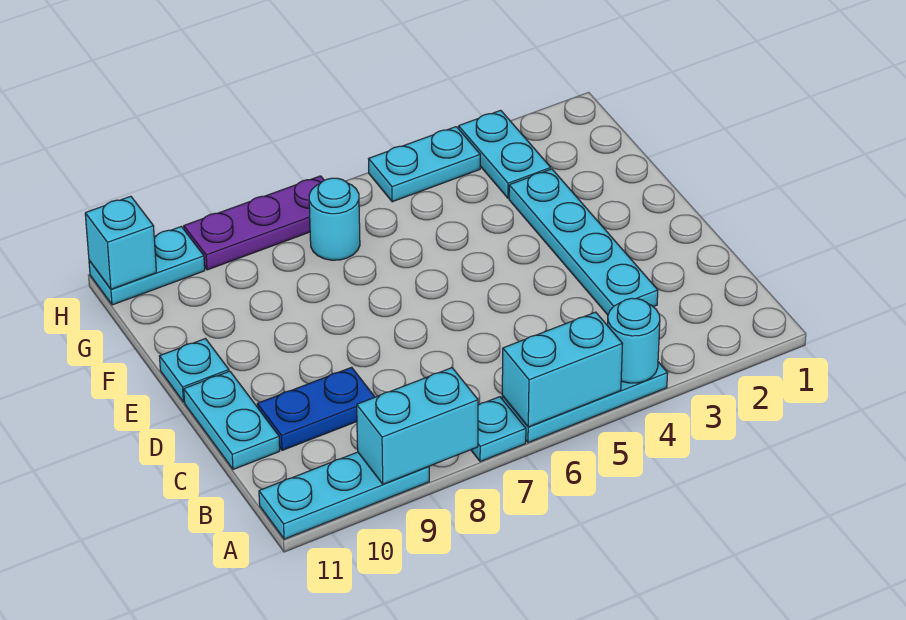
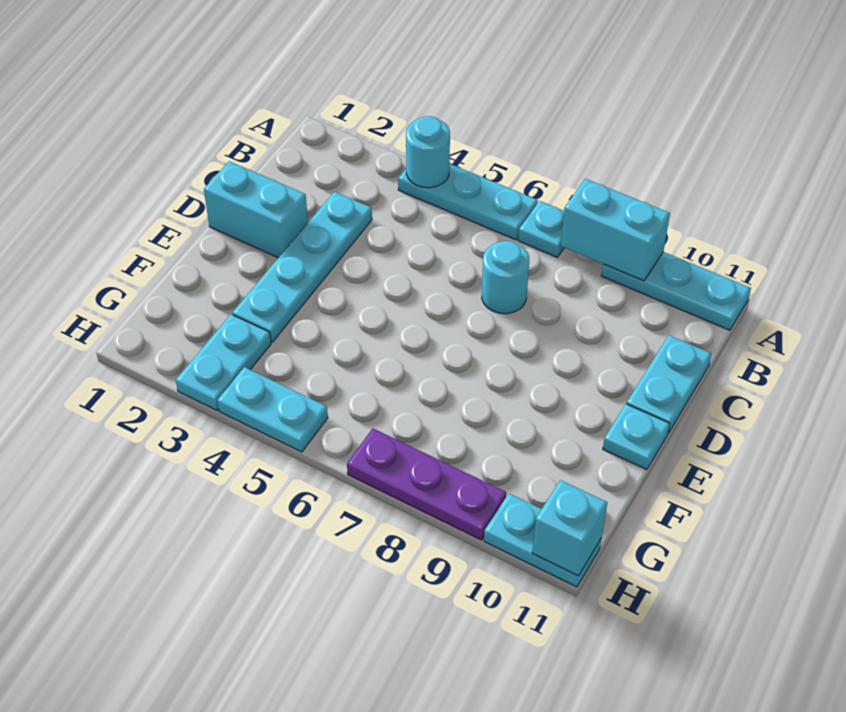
cyan 1x2 brick [502,312,622,427] -> cyan 1x2 brick moved to [204,161,308,258]
blue 1x2 plate [257,367,375,450] -> none
cyan 1x1 round brick [309,178,360,260] -> cyan 1x1 round brick moved to [482,241,529,314]

